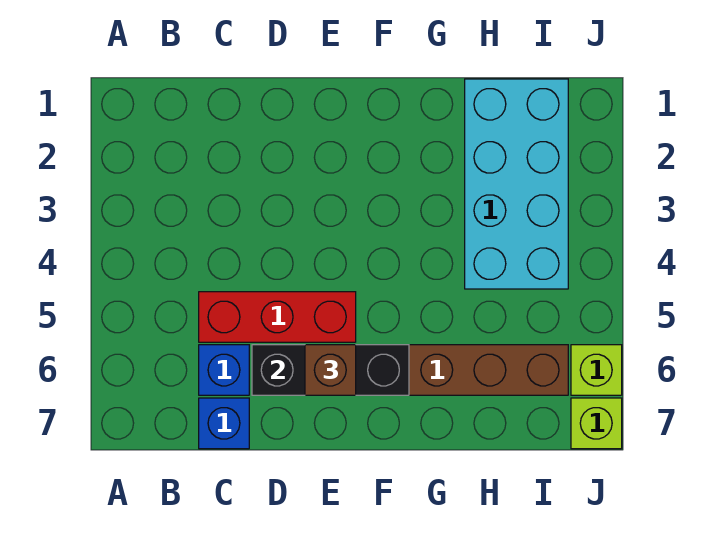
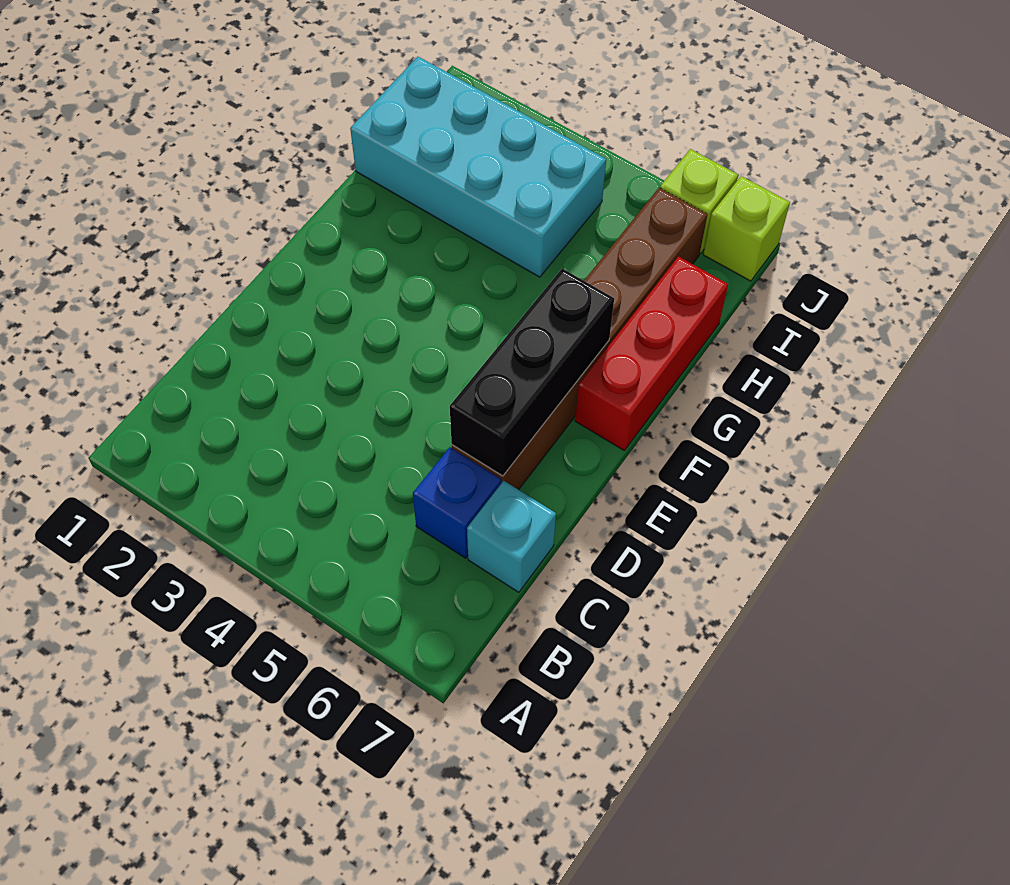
red 1x3 brick [199,292,356,342] -> red 1x3 brick moved to [575,256,728,450]
blue 1x1 brick [199,398,249,449] -> cyan 1x1 brick [467,481,556,592]
brown 1x1 brick [305,345,356,395] -> none

